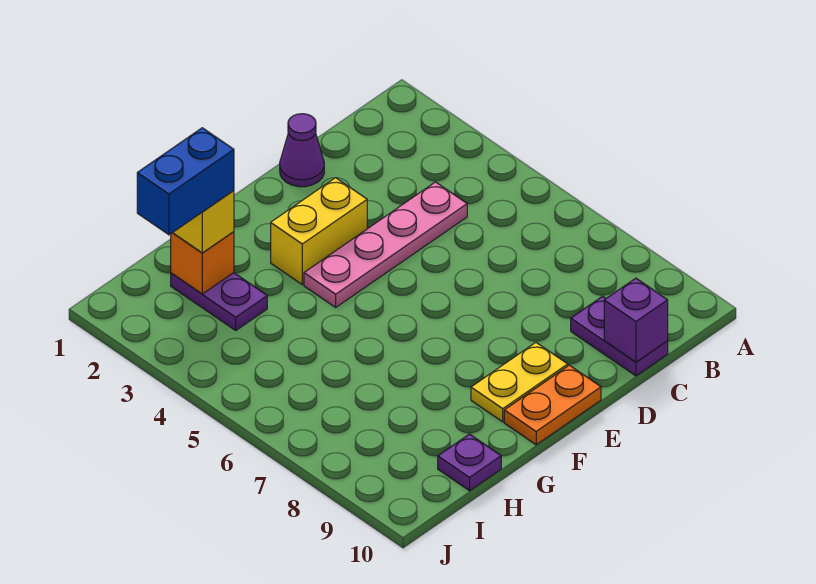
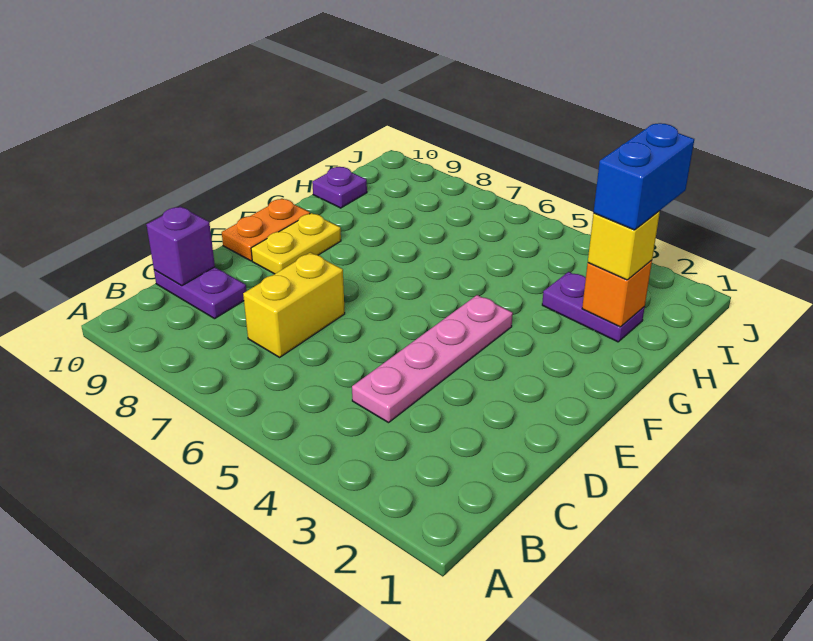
purple 1x1 cone [280,114,324,187] -> none
yellow 1x2 brick [271,178,367,285] -> yellow 1x2 brick moved to [243,253,345,357]

